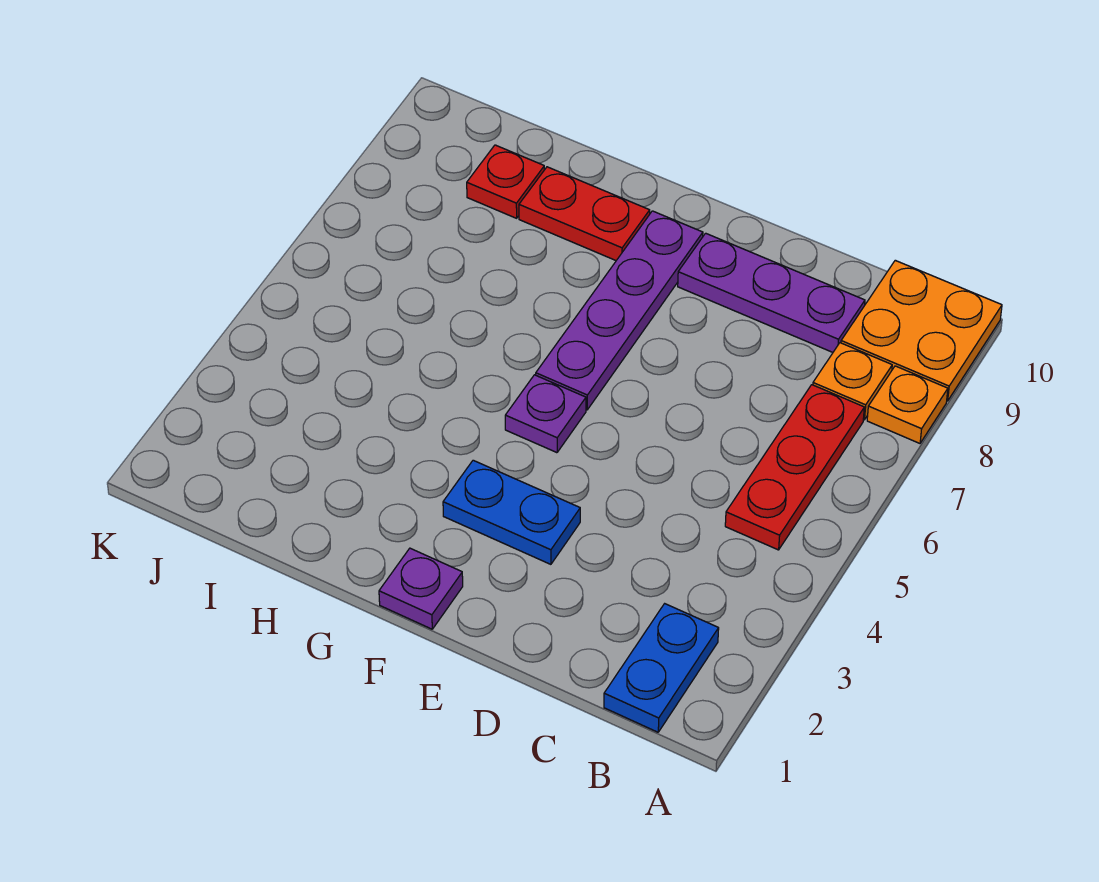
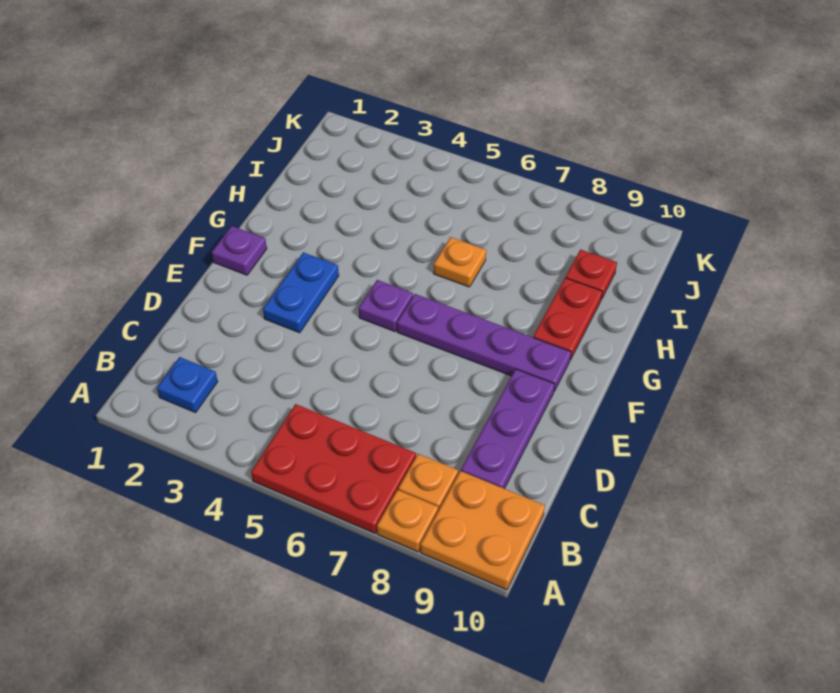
blue 1x2 plate [604,604,719,732] -> blue 1x1 plate [157,357,218,413]
red 1x3 plate [725,385,864,550] -> red 2x3 plate [251,404,416,533]
none -> orange 1x1 plate [434,237,486,287]

